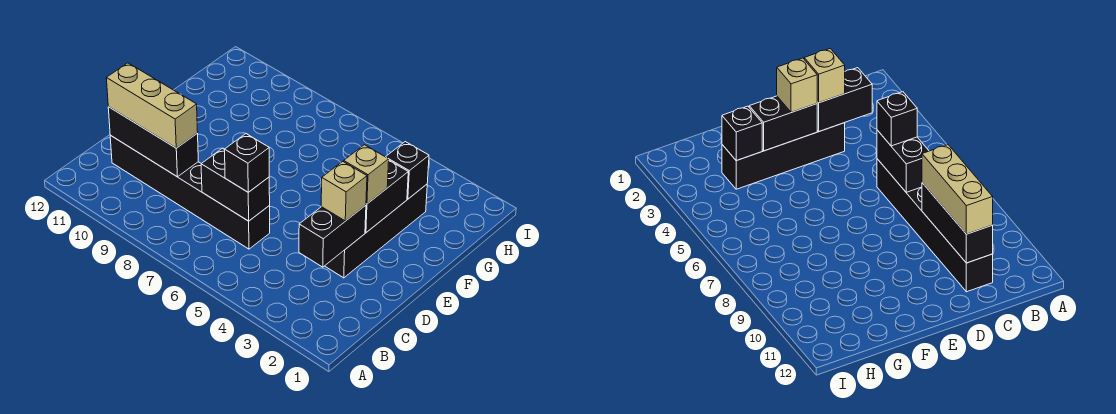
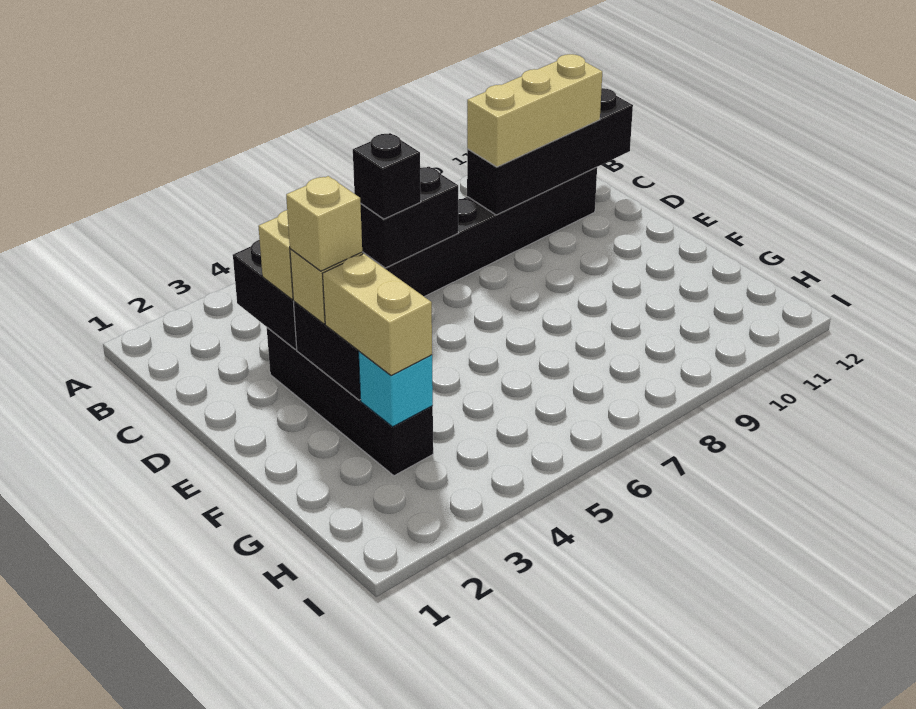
black 1x3 brick [108,107,198,177] -> black 1x4 brick [467,88,633,215]
none -> tan 1x1 brick [286,176,362,271]
none -> tan 1x2 brick [322,254,432,376]
black 1x1 brick [386,142,429,199] -> cyan 1x1 brick [359,352,433,427]

